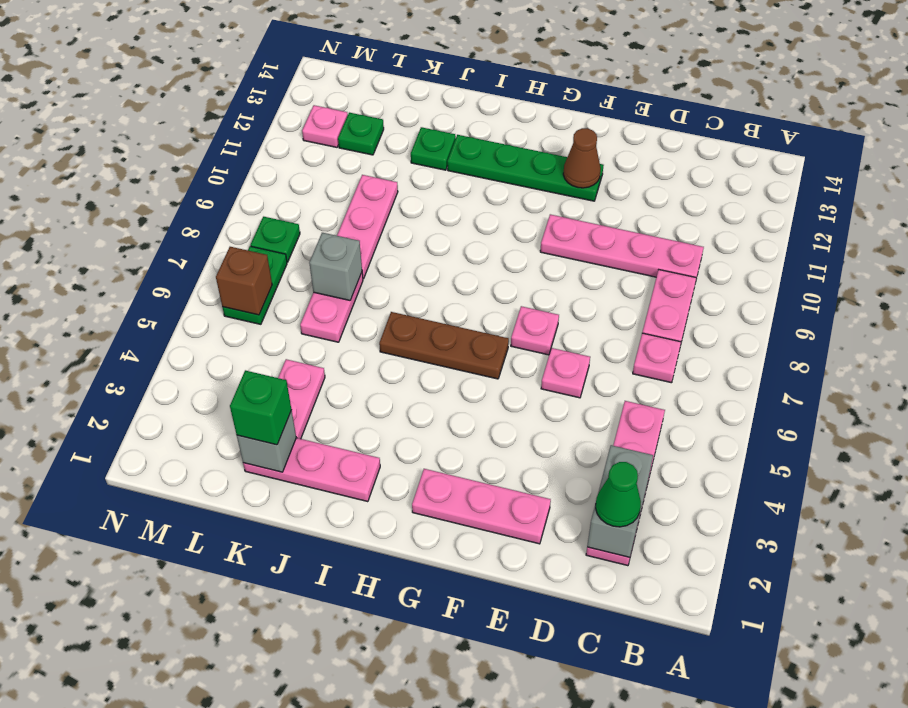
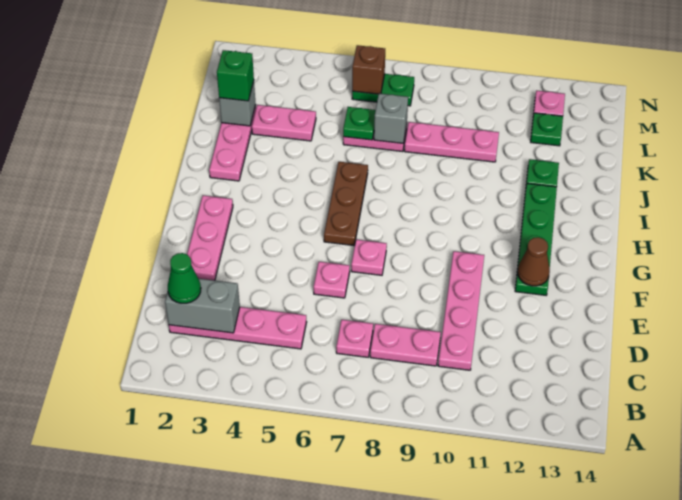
green 1x1 plate [251,217,300,262] -> green 1x1 plate moved to [343,107,376,140]

